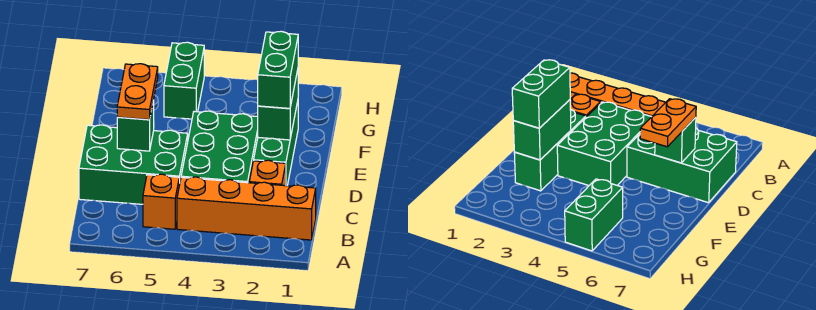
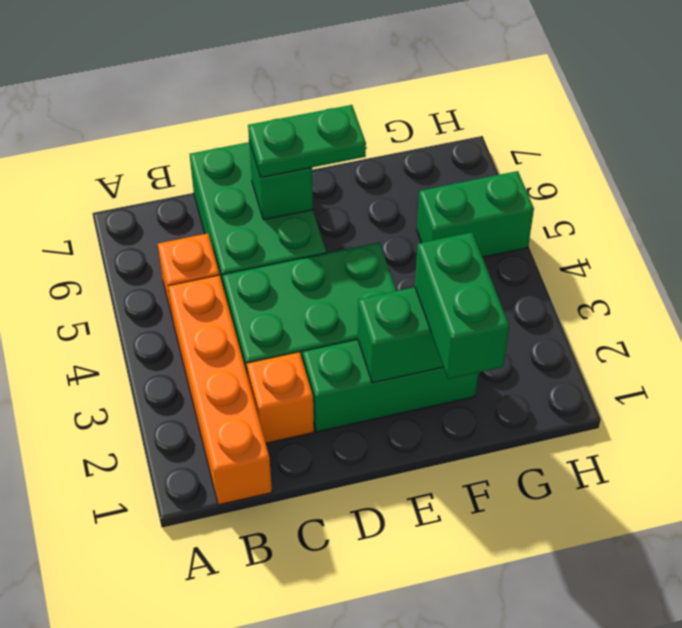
orange 1x2 plate [117,64,158,120] -> green 1x2 plate [248,105,366,177]
green 1x2 brick [258,31,298,108] -> green 1x2 brick turned to [415,232,509,379]

